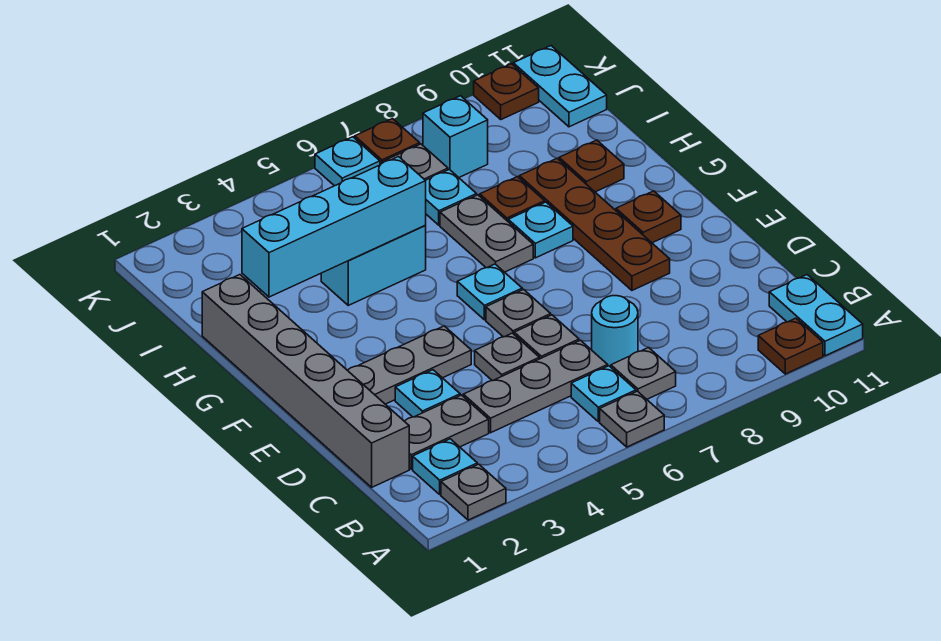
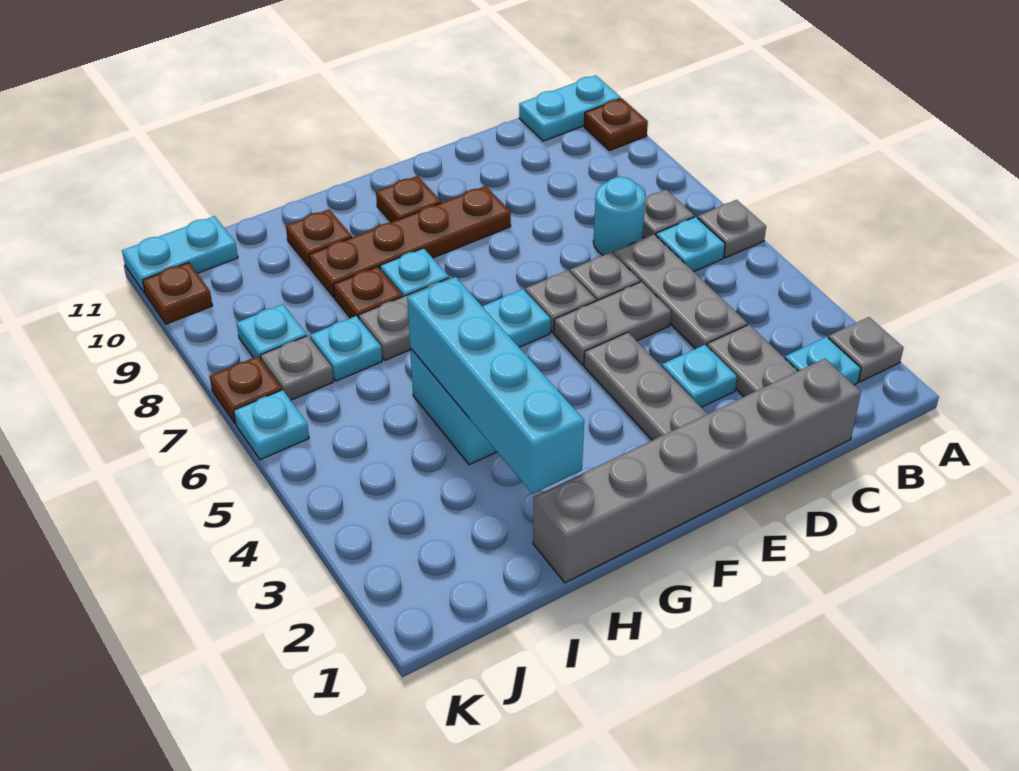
grey 1x1 plate [475,333,539,381] -> grey 1x2 plate [554,282,671,365]
cyan 1x1 brick [423,96,488,177] -> cyan 1x1 plate [237,304,307,359]

